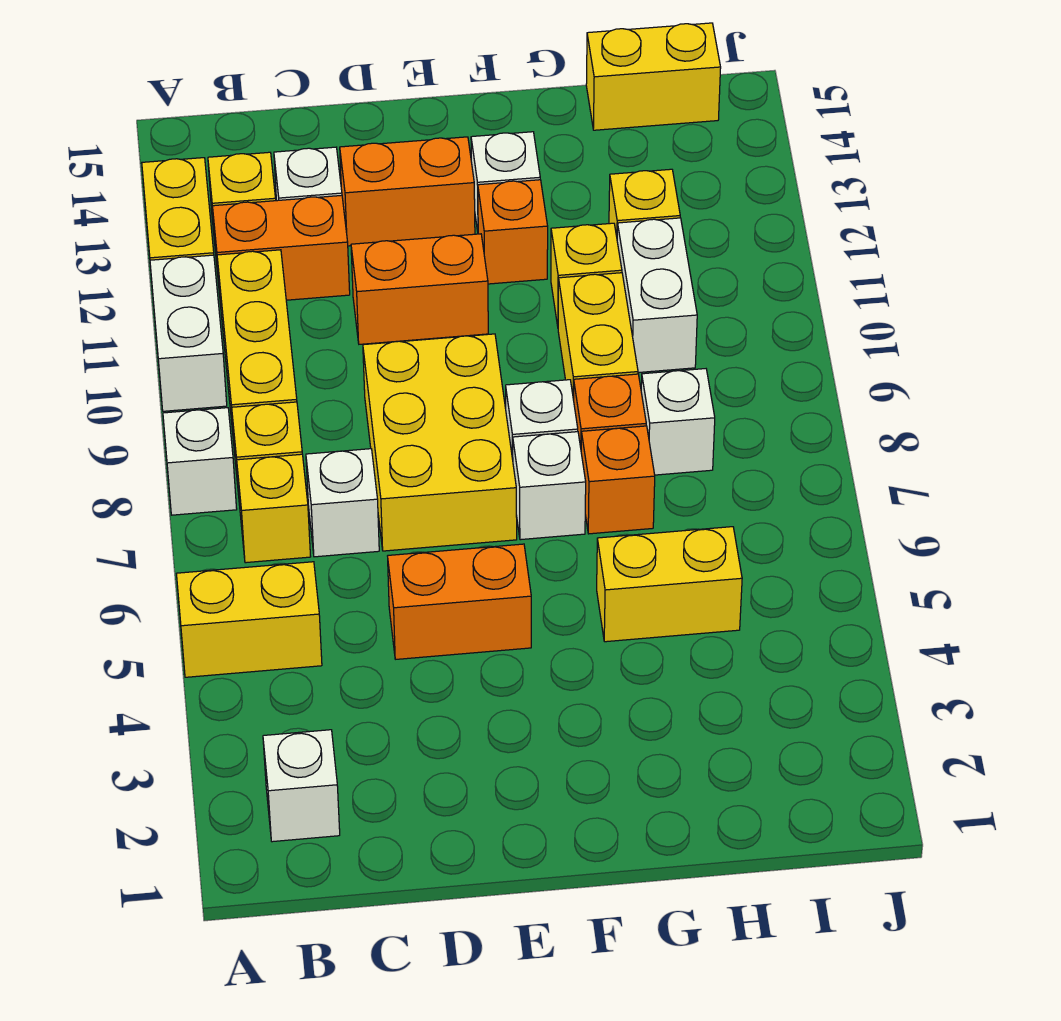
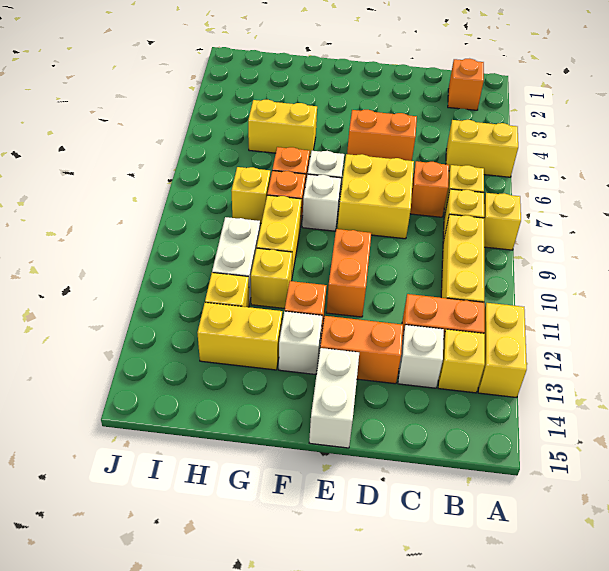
white 1x1 brick [163,408,237,515] -> yellow 1x1 brick [484,193,521,250]
white 1x2 brick [150,255,227,411] -> white 1x2 brick moved to [309,348,359,448]
white 1x1 brick [263,730,340,842] -> orange 1x1 brick [448,59,484,110]
white 1x1 brick [306,449,379,557] -> orange 1x1 brick [410,161,449,217]
yellow 2x3 brick [363,334,517,551] -> yellow 2x2 brick [337,154,414,239]
orange 1x2 brick [351,234,488,344] -> orange 1x2 brick turned to [326,229,371,317]
white 1x1 brick [641,369,715,475] -> yellow 1x1 brick [231,167,270,223]
yellow 1x2 brick [586,23,721,130] -> yellow 1x2 brick moved to [197,302,282,370]

